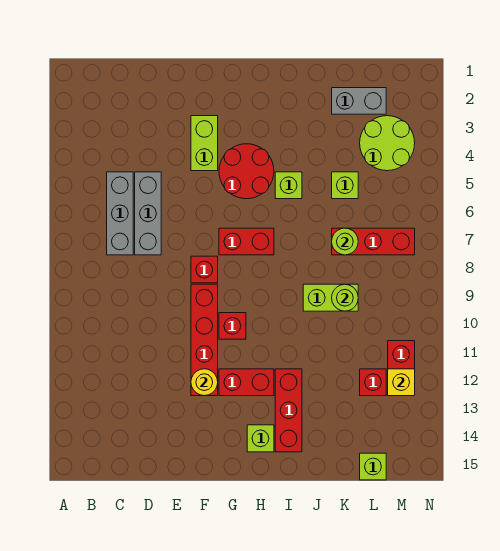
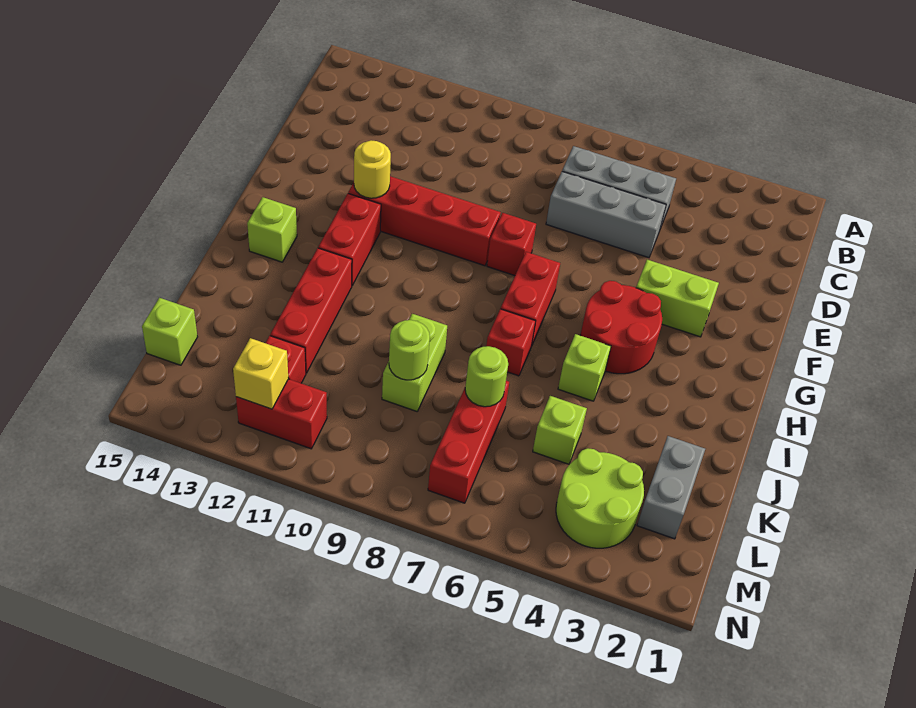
red 1x1 brick [219,313,246,339] -> red 1x1 brick moved to [486,309,536,376]
red 1x3 brick [275,369,302,452] -> red 1x3 brick turned to [270,248,352,373]

